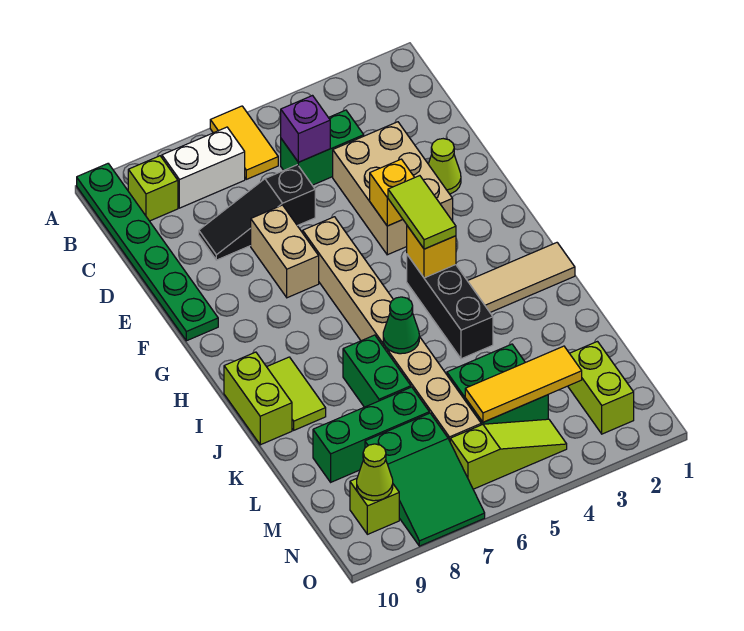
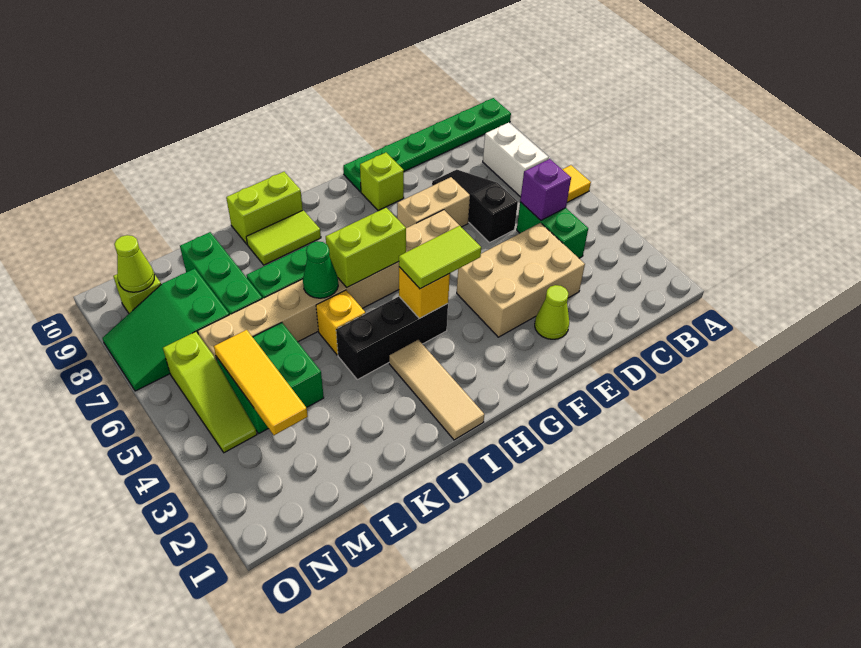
lime 1x1 brick [128,156,178,221] -> lime 1x1 brick moved to [360,153,404,211]
yellow 1x1 brick [370,159,415,226] -> yellow 1x1 brick moved to [316,290,365,355]
lime 1x2 brick [568,342,634,434] -> lime 1x2 brick moved to [326,207,406,287]

